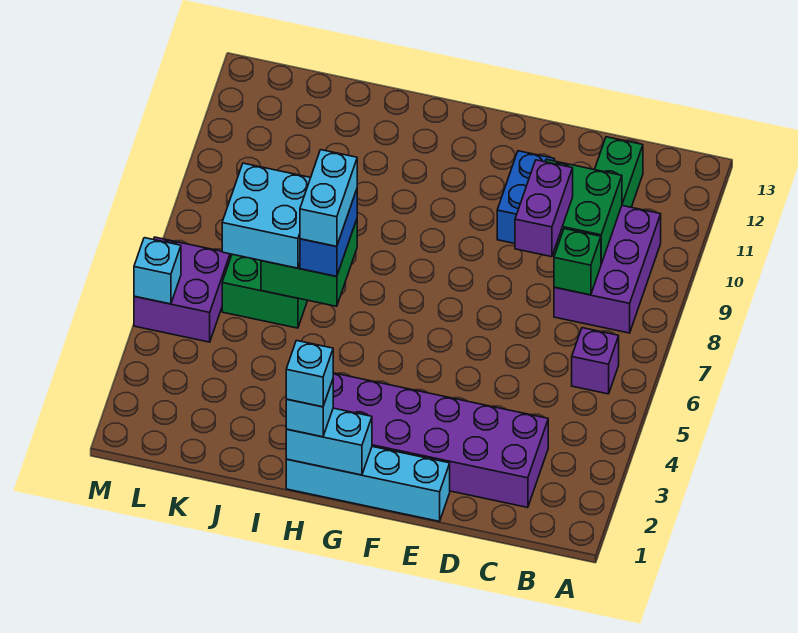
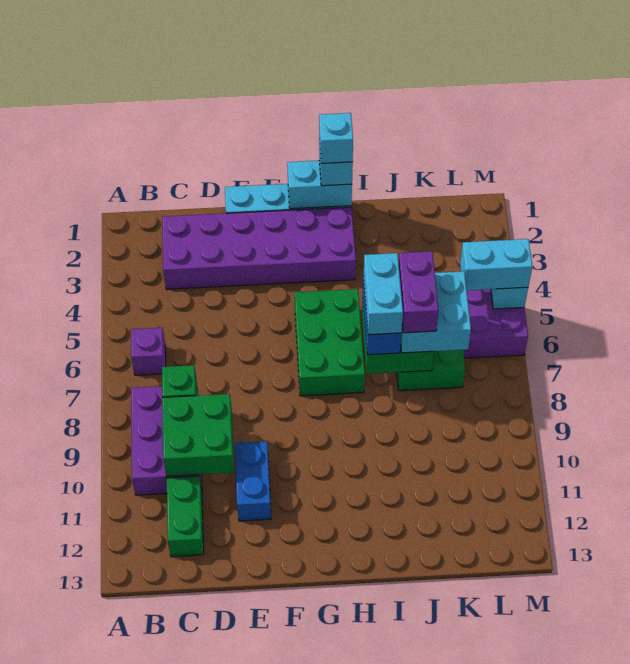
purple 1x2 brick [515,160,573,257] -> purple 1x2 brick moved to [399,251,439,333]
none -> green 2x3 brick [294,289,365,396]
none -> cyan 1x2 brick [460,239,532,290]

